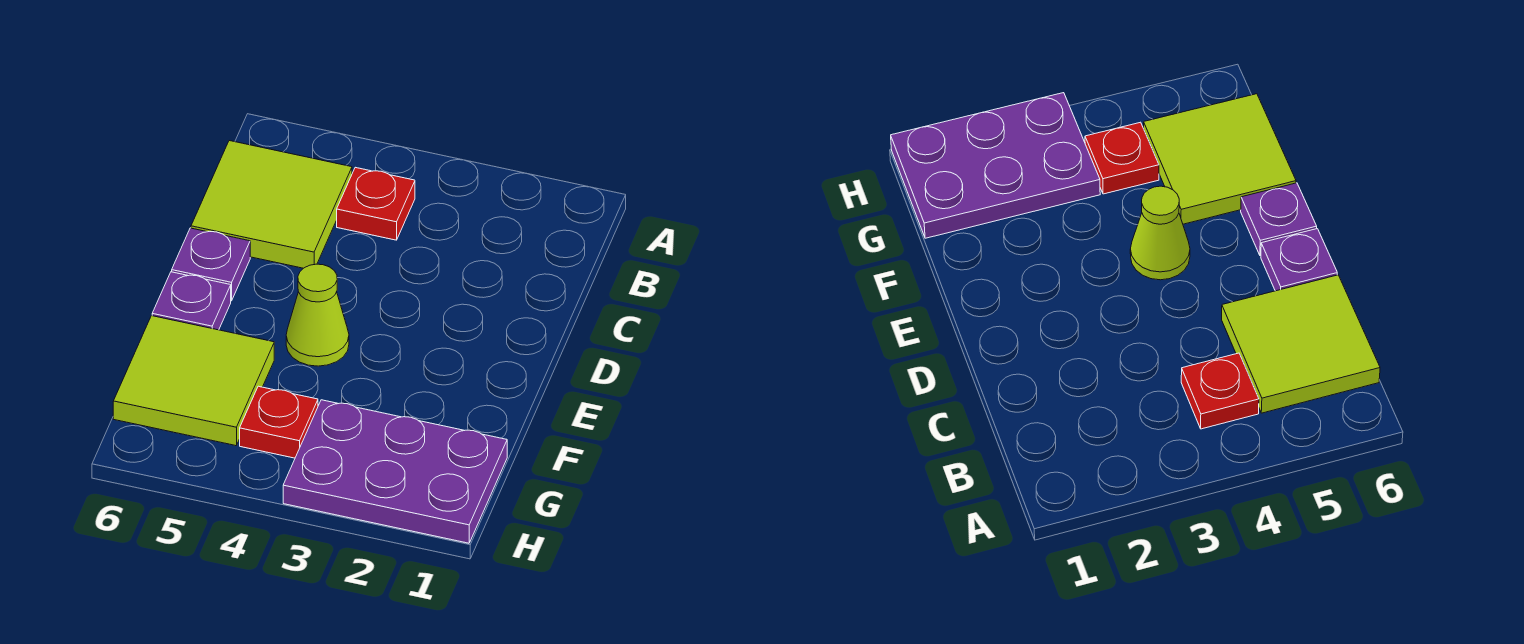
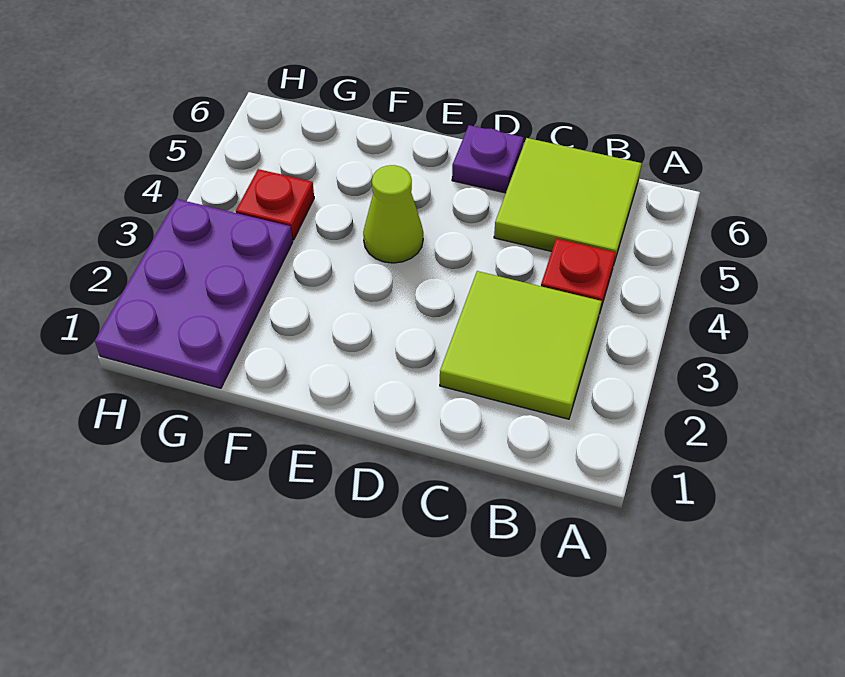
purple 1x1 plate [152,272,231,330] -> none
lime 2x2 tile [113,316,274,446] -> lime 2x2 tile moved to [440,271,602,419]

